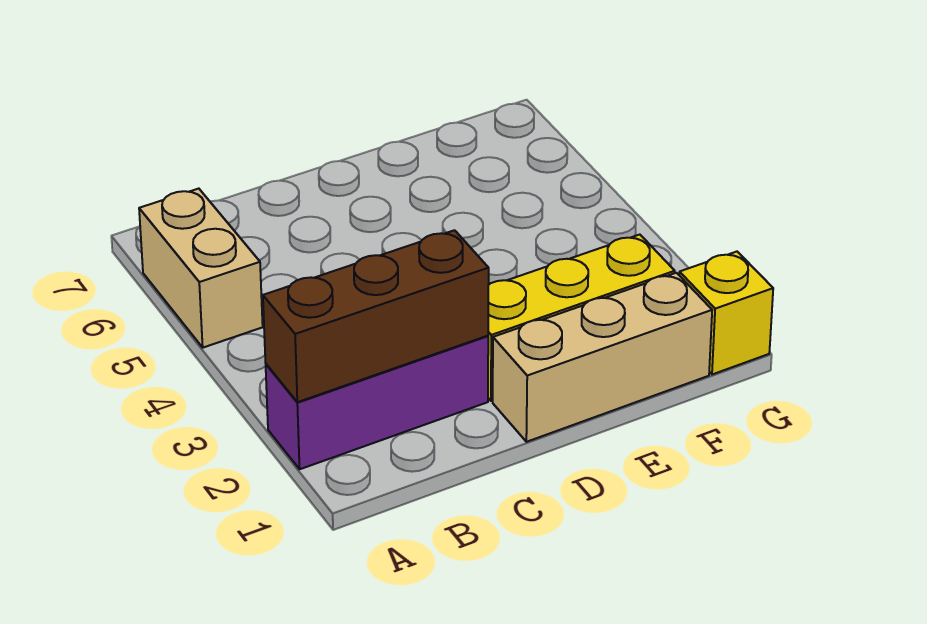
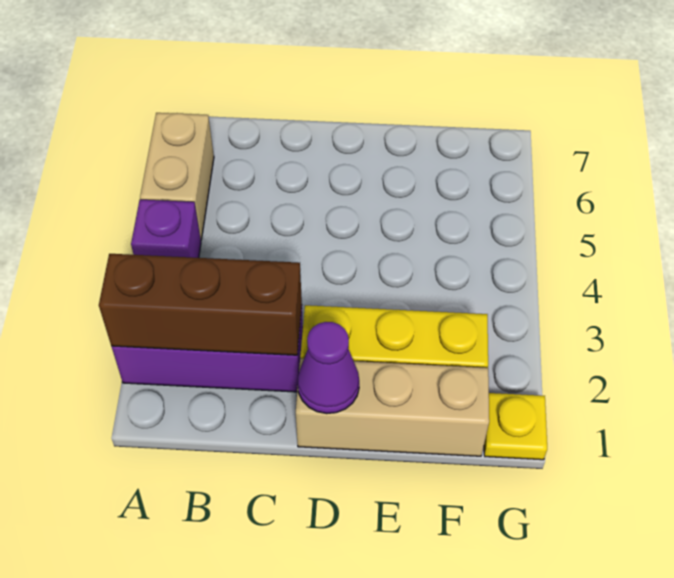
none -> purple 1x1 brick [131,199,201,258]
none -> purple 1x1 cone [298,322,359,414]
yellow 1x1 brick [679,252,773,374] -> yellow 1x1 plate [484,393,547,460]

